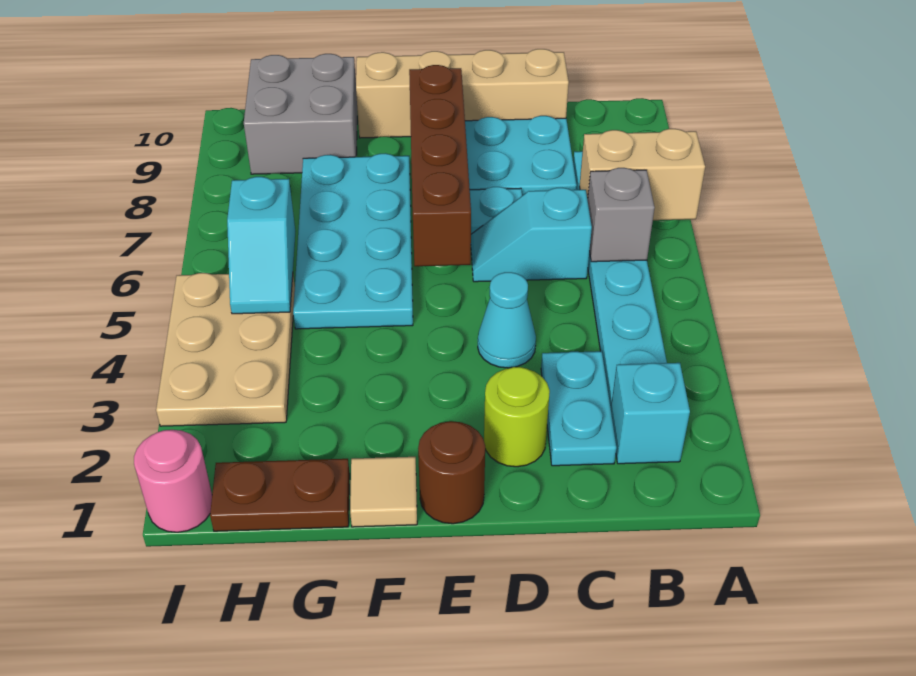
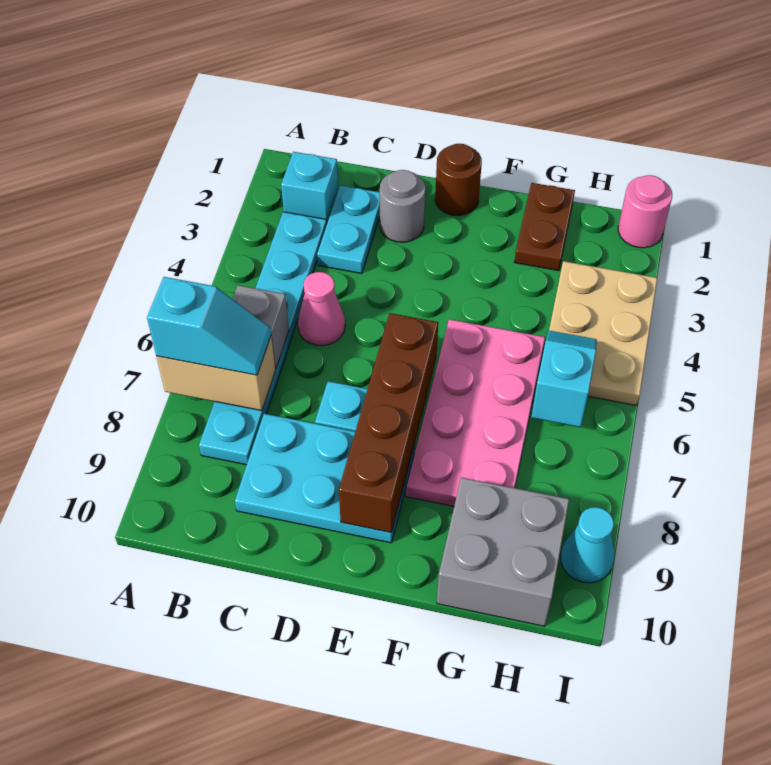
none -> pink 1x1 cone [298,272,345,346]
cyan 1x2 slope [471,188,592,282] -> cyan 1x2 slope moved to [147,277,271,375]
tan 1x4 brick [356,49,569,138] -> none
lime 1x1 round brick [484,367,550,467] -> grey 1x1 round brick [380,170,425,242]
cyan 1x1 cone [478,272,536,368] -> cyan 1x1 cone moved to [561,507,614,583]
tan 1x1 tile [350,457,417,527] -> none
cyan 2x4 plate [293,153,413,329] -> pink 2x4 plate [406,319,545,506]
brown 1x2 plate [210,459,350,531] -> brown 1x2 plate turned to [514,183,575,271]

